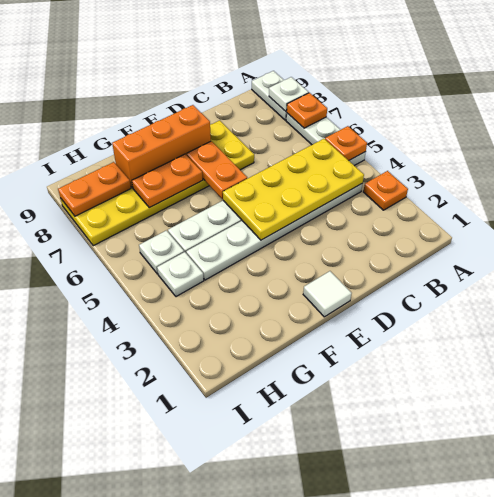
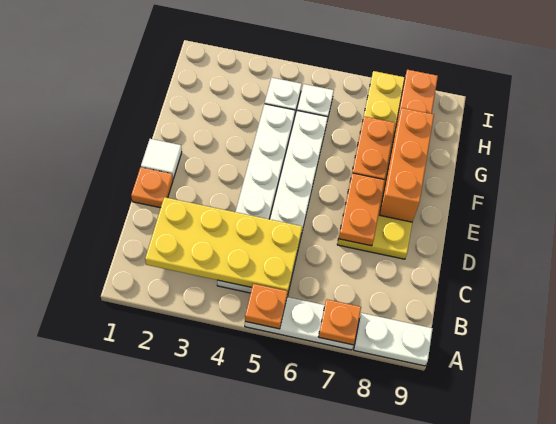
orange 1x1 plate [363,171,408,210] -> orange 1x1 plate moved to [131,167,173,208]
white 1x1 plate [269,77,309,111] -> none
yellow 2x4 plate [223,139,364,240] -> yellow 2x4 plate turned to [145,197,302,291]
orange 1x2 plate [187,141,247,199] -> orange 1x2 plate turned to [339,173,385,246]

